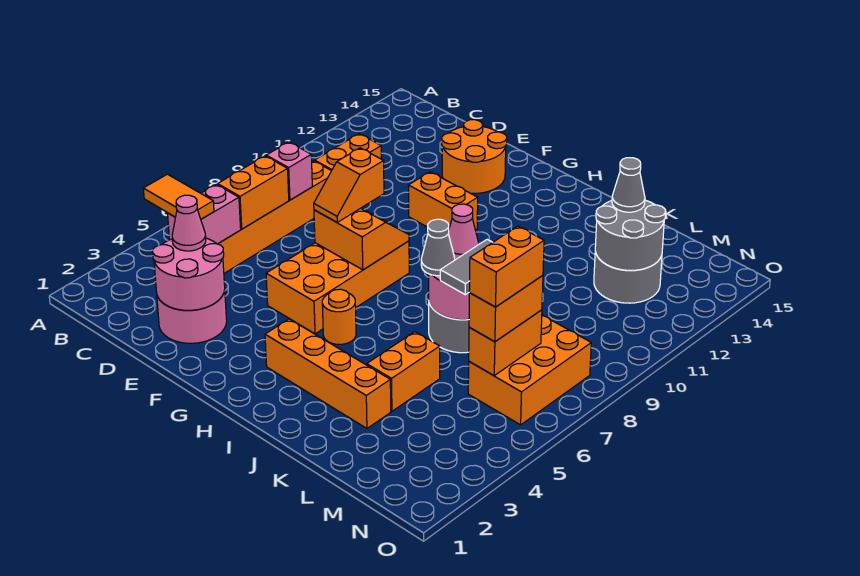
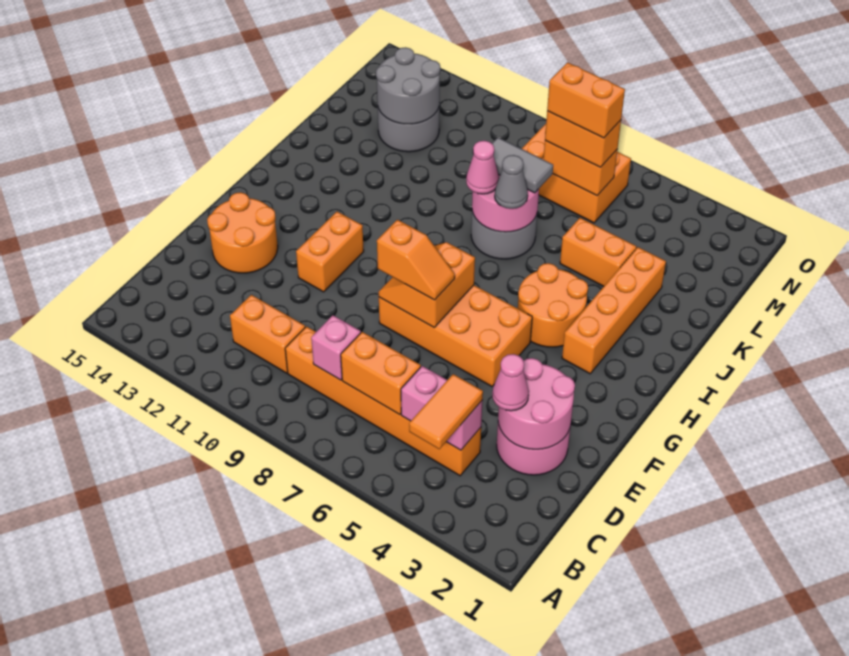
orange 1x1 round brick [322,289,356,344] -> orange 2x2 round brick [518,263,588,347]
grey 1x1 cone [612,158,645,212] -> none

